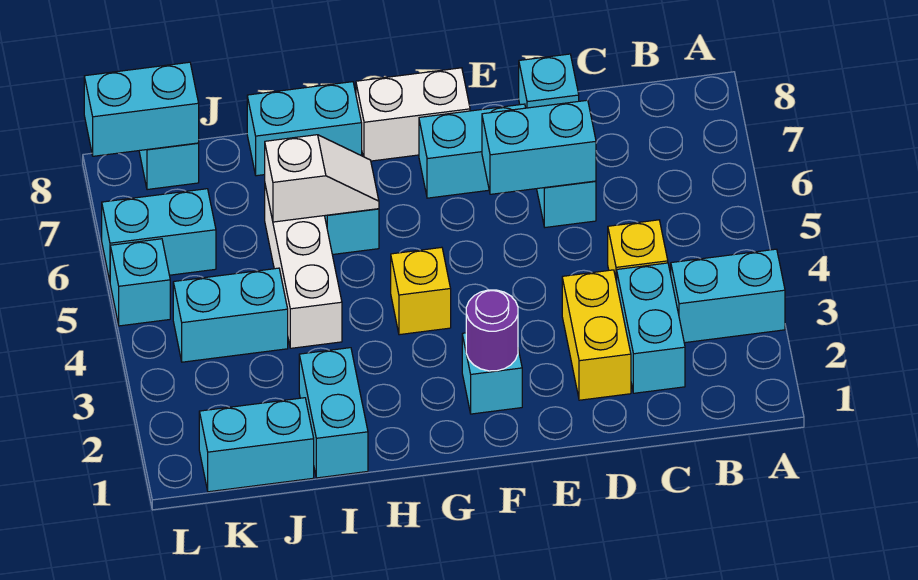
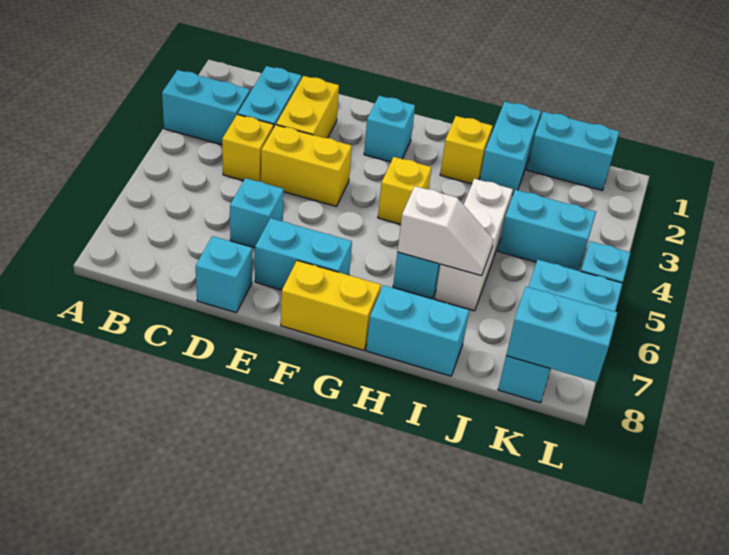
none -> yellow 1x2 brick [261,125,352,206]
cyan 1x2 brick [482,100,596,194] -> none
purple 1x1 round brick [466,290,518,371] -> none
white 1x2 brick [356,68,470,161] -> yellow 1x2 brick [281,260,381,350]
none -> yellow 1x1 brick [440,116,493,184]
white 1x2 slope [265,135,379,222] -> white 1x2 slope turned to [397,186,494,276]

